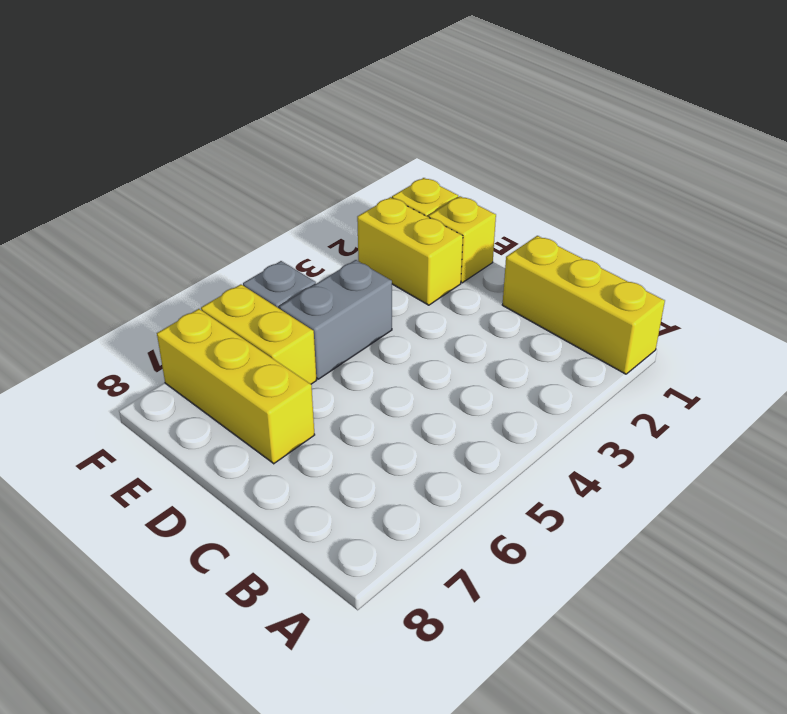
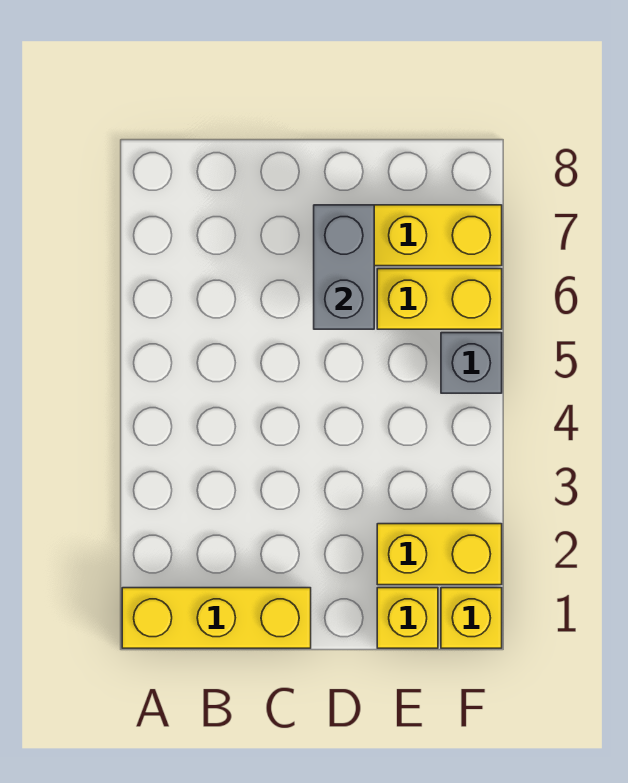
grey 1x2 brick [279,260,392,379] -> grey 1x2 brick moved to [314,205,374,329]

